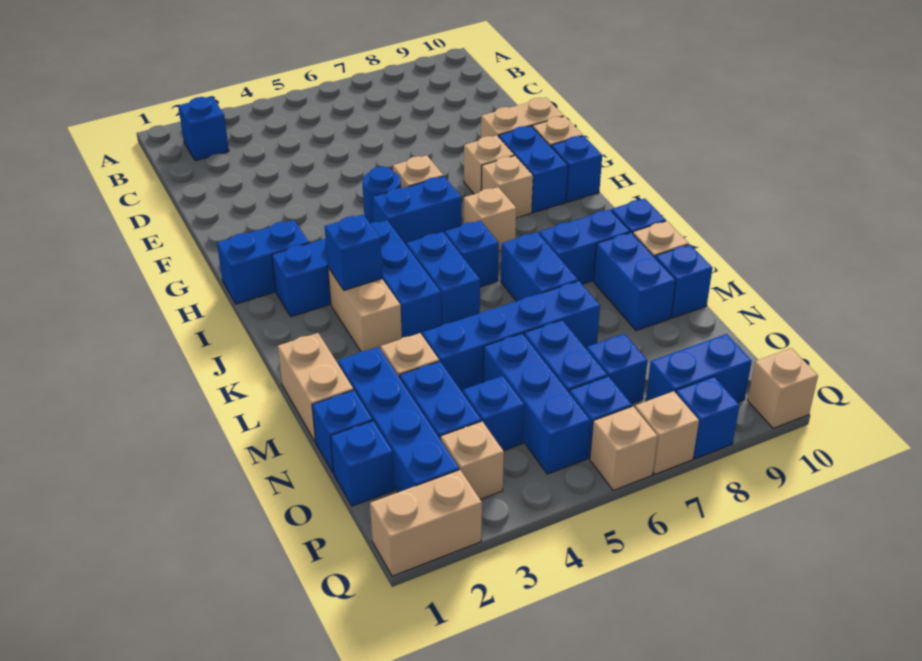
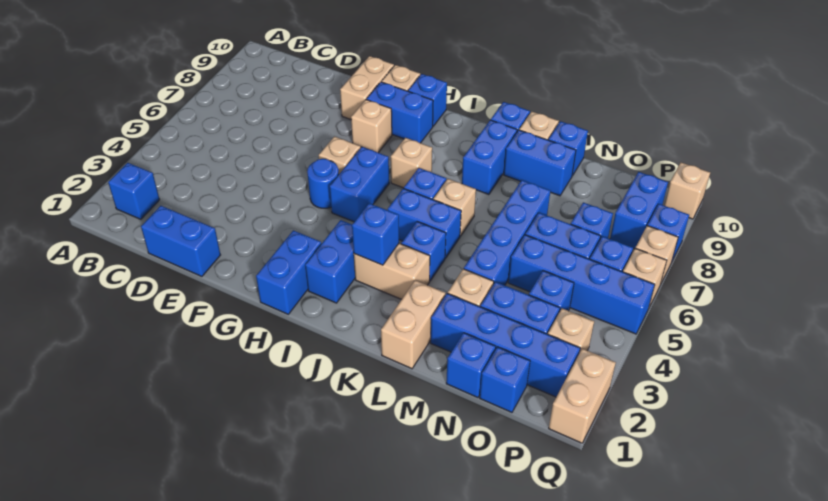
tan 1x1 brick [481,156,533,218] -> tan 1x1 brick moved to [433,179,476,236]
blue 1x3 brick [370,220,441,338] -> blue 1x1 brick [401,222,446,281]
blue 1x2 brick [501,232,578,301] -> blue 1x2 brick moved to [141,206,220,276]
tan 1x2 brick [278,333,353,442] -> tan 1x2 brick turned to [381,280,445,369]
blue 1x3 brick [483,333,590,474] -> blue 1x4 brick [508,235,655,334]

